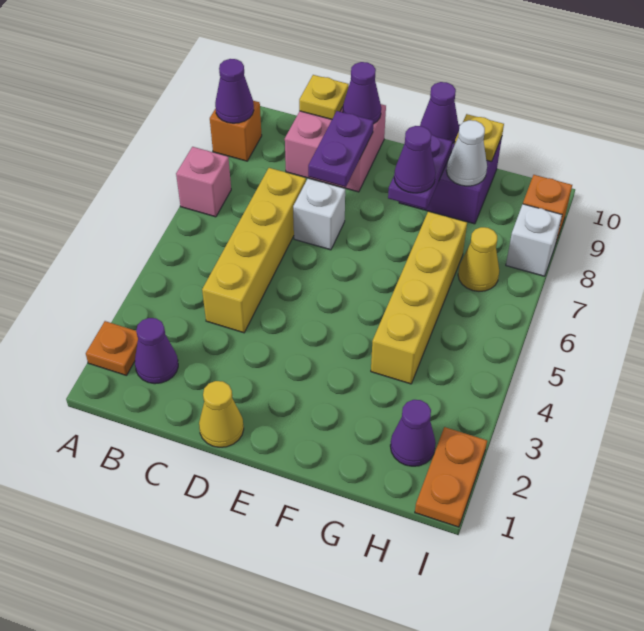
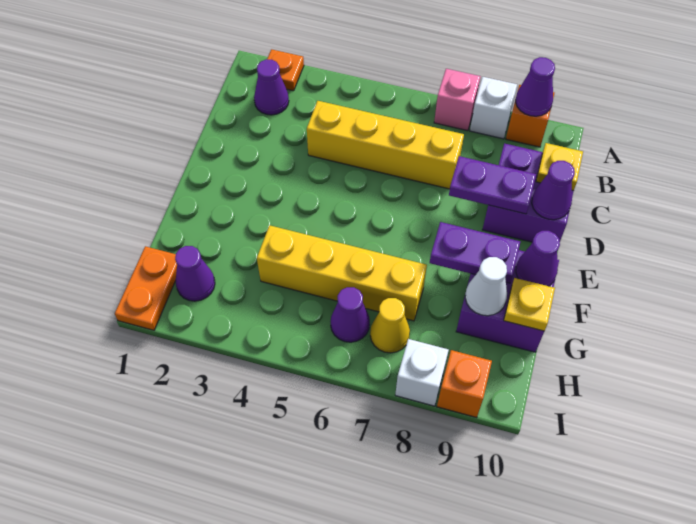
pink 2x2 brick [285,104,386,192] -> purple 2x2 brick [482,143,573,242]
yellow 1x1 cone [199,381,244,447] -> none
white 1x1 brick [293,179,345,250] -> white 1x1 brick moved to [470,77,517,139]
purple 1x1 cone [394,126,436,193] -> purple 1x1 cone moved to [331,287,370,342]
orange 1x2 plate [415,427,487,527] -> orange 1x2 plate turned to [115,246,177,330]

